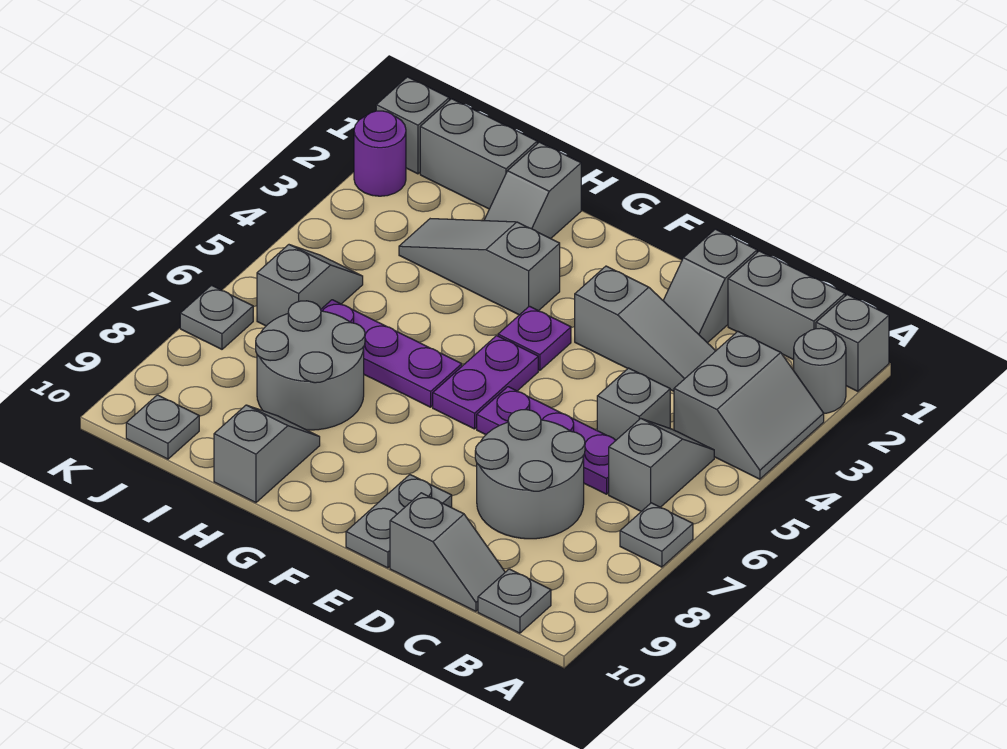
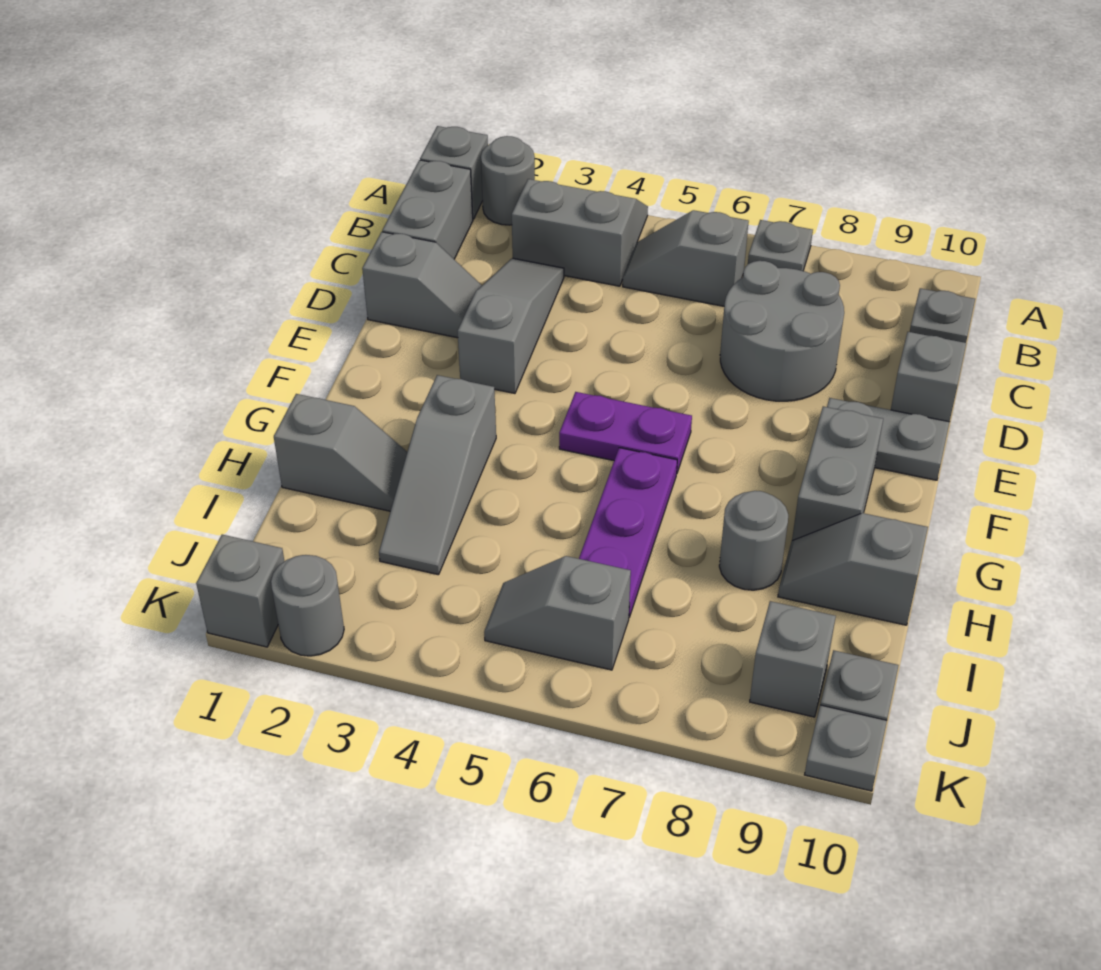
grey 1x1 brick [597,368,670,440] -> grey 1x1 brick moved to [750,601,836,717]
purple 1x3 plate [477,387,616,494] -> none
purple 1x1 plate [498,306,571,370] -> none
grey 2x2 round brick [256,301,365,430] -> grey 1x1 round brick [719,491,788,590]
grey 1x2 brick [420,99,537,209] -> grey 1x2 brick moved to [792,406,883,541]
purple 1x1 round brick [354,111,406,196] -> grey 1x1 round brick [271,555,344,656]
grey 1x1 plate [180,285,253,349] -> grey 1x1 plate moved to [805,705,887,791]

